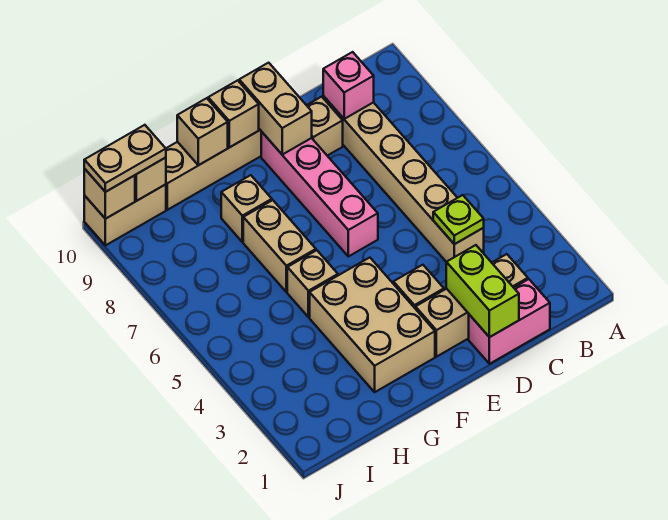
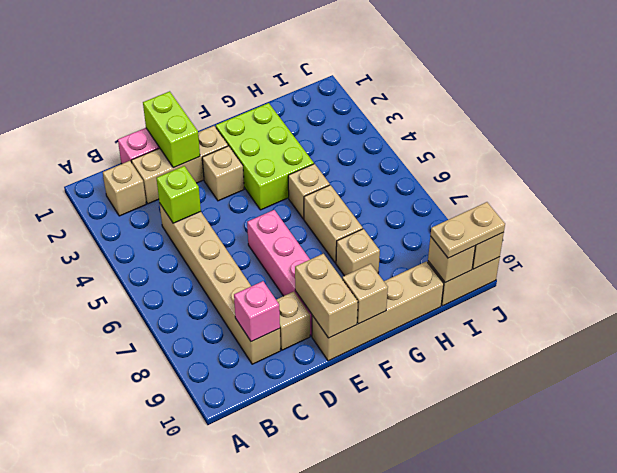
lime 1x1 plate [433,195,484,244] -> lime 1x1 brick [156,166,201,223]
tan 2x3 brick [310,258,435,392] -> lime 2x3 brick [216,103,314,210]
tan 1x1 brick [177,98,228,165] -> tan 1x1 brick moved to [103,161,146,216]

